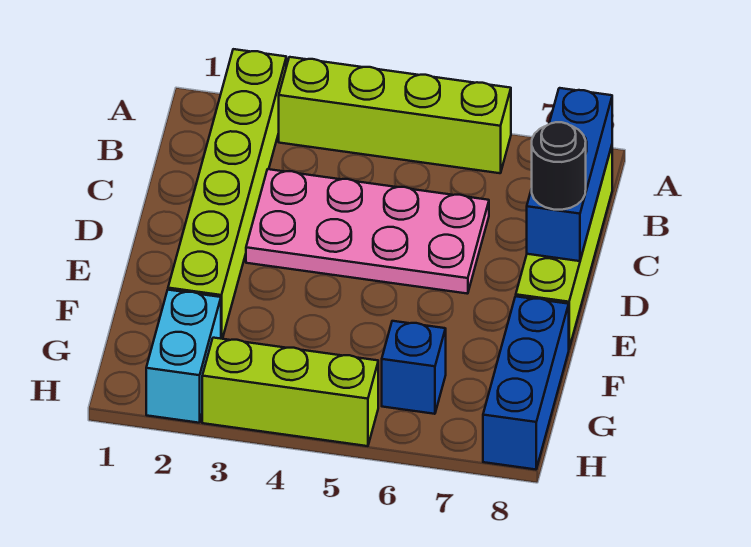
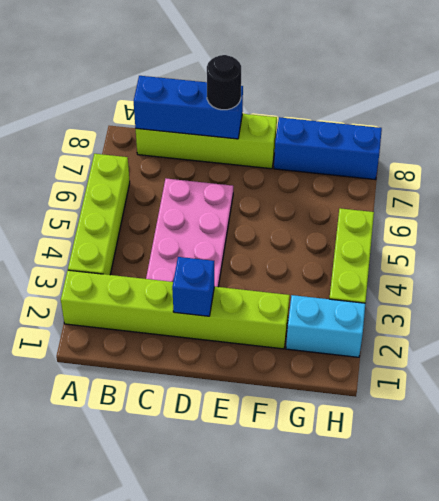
blue 1x1 brick [382,321,446,414] -> blue 1x1 brick moved to [172,257,214,316]

